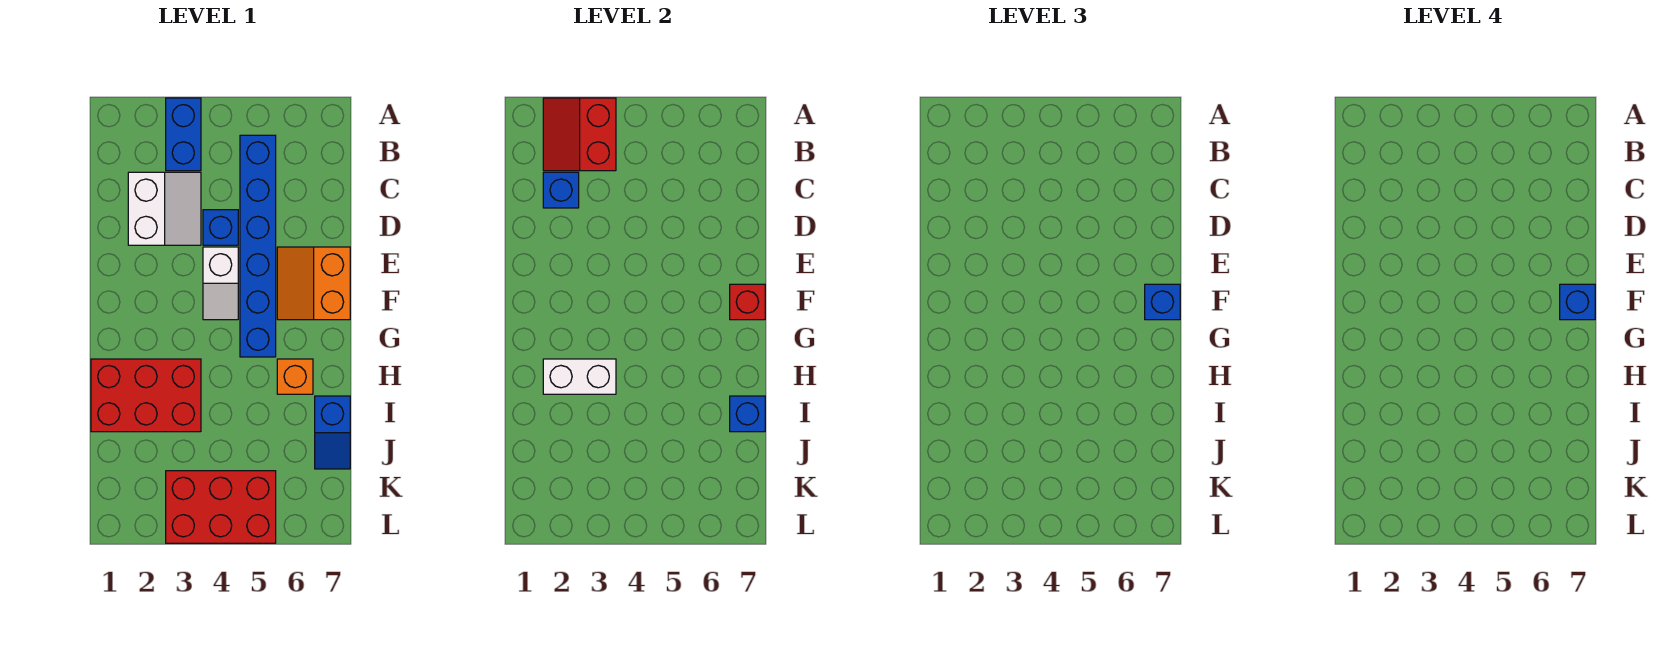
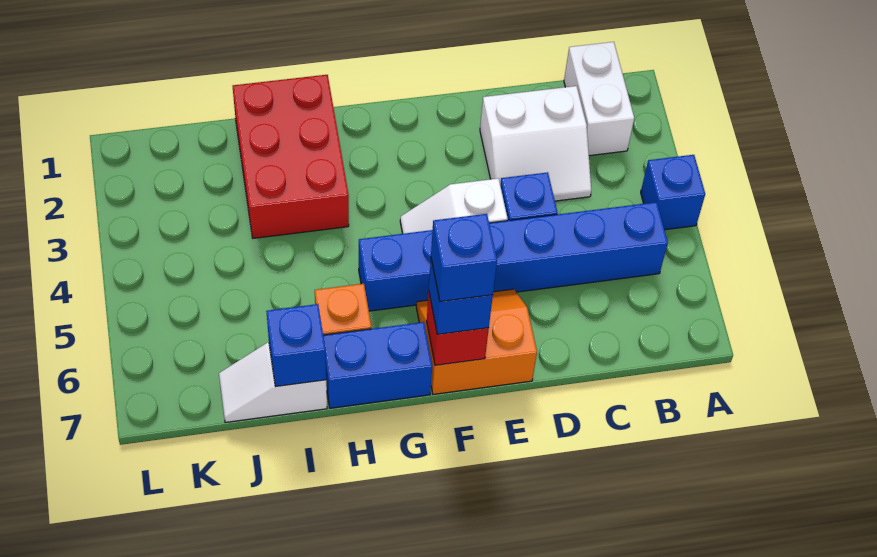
red 2x2 slope [543,98,616,171] -> none
blue 1x2 brick [166,98,201,171] -> blue 1x2 brick moved to [323,322,432,408]
blue 1x1 brick [543,172,579,208] -> blue 1x1 brick moved to [641,155,705,230]
white 1x2 brick [543,359,616,394] -> white 1x2 brick moved to [564,42,634,156]
blue 1x2 slope [315,396,350,469] -> white 1x2 slope [219,342,327,422]
red 2x3 brick [166,471,276,543] -> none

